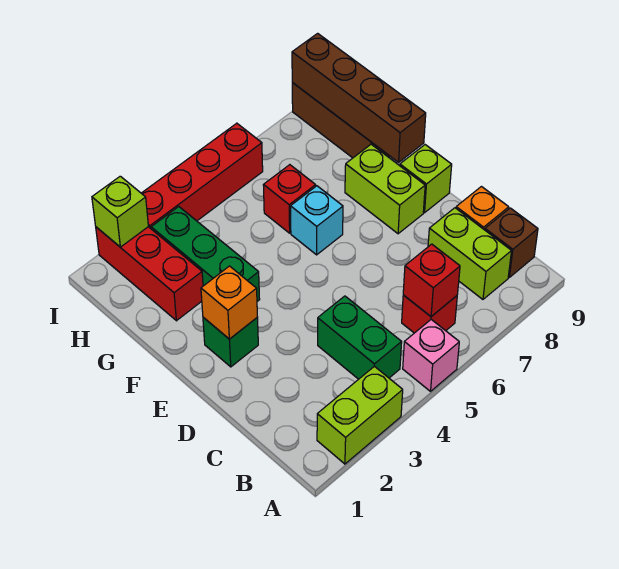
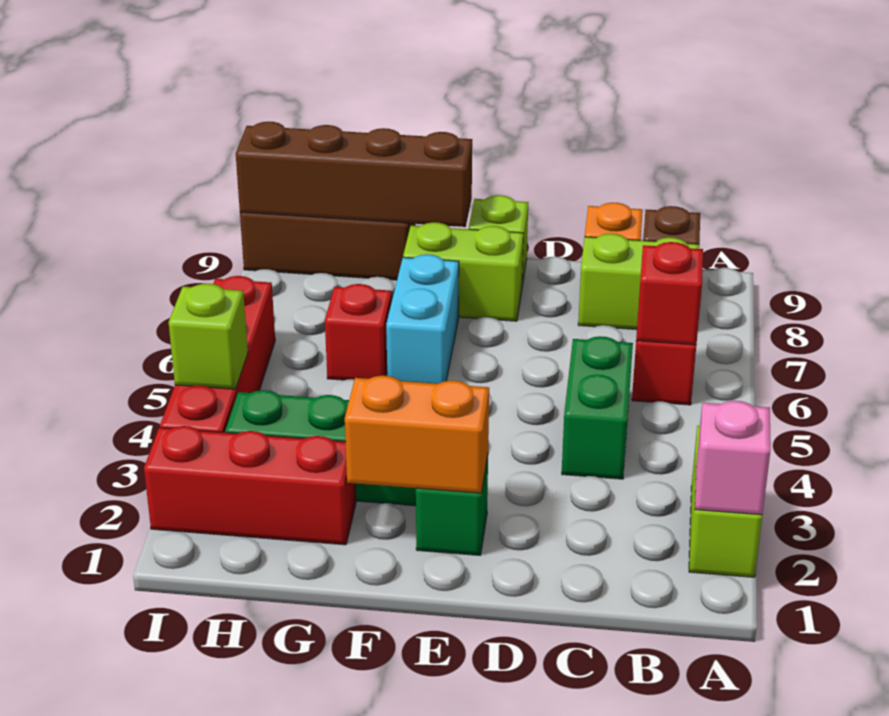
pink 1x1 brick [403,320,459,391] -> pink 1x1 brick moved to [695,401,771,515]
green 1x2 brick [318,296,402,379] -> green 1x2 brick turned to [562,336,633,479]
orange 1x1 brick [201,266,257,339] -> orange 1x2 brick [345,376,489,493]
cyan 1x1 brick [291,186,343,255] -> cyan 1x2 brick [386,254,459,384]
lime 1x1 brick [92,176,148,247] -> lime 1x1 brick moved to [169,283,248,389]

